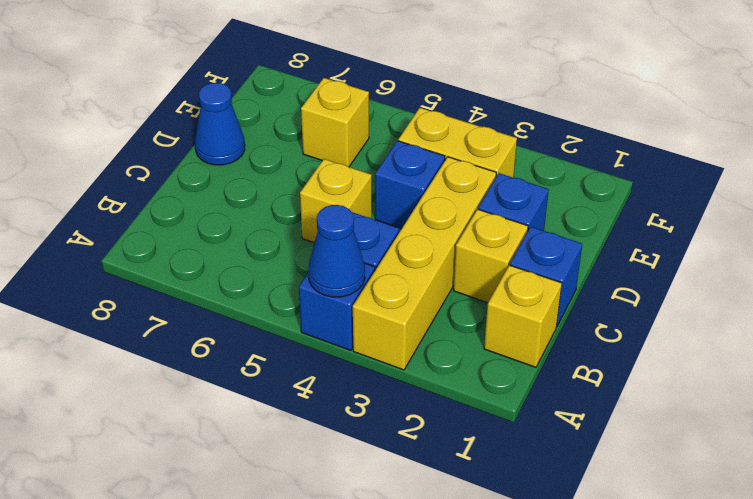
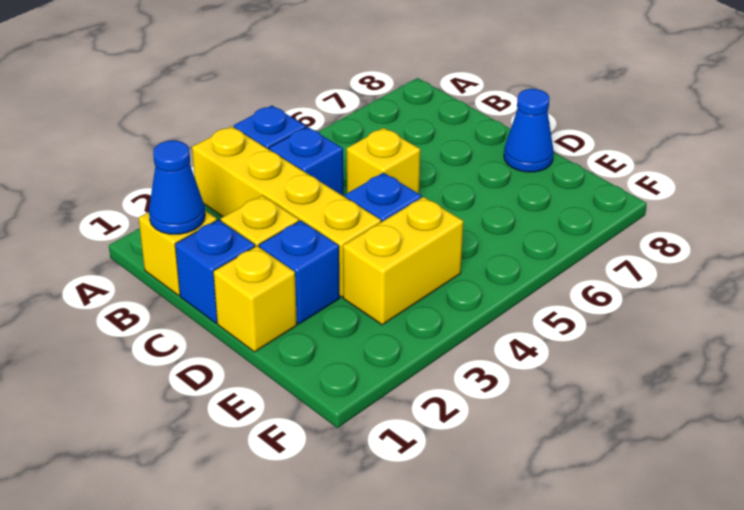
blue 1x1 cone [309,205,365,297] -> blue 1x1 cone moved to [149,140,205,234]
yellow 1x1 brick [301,78,369,167] -> yellow 1x1 brick moved to [213,246,297,352]

